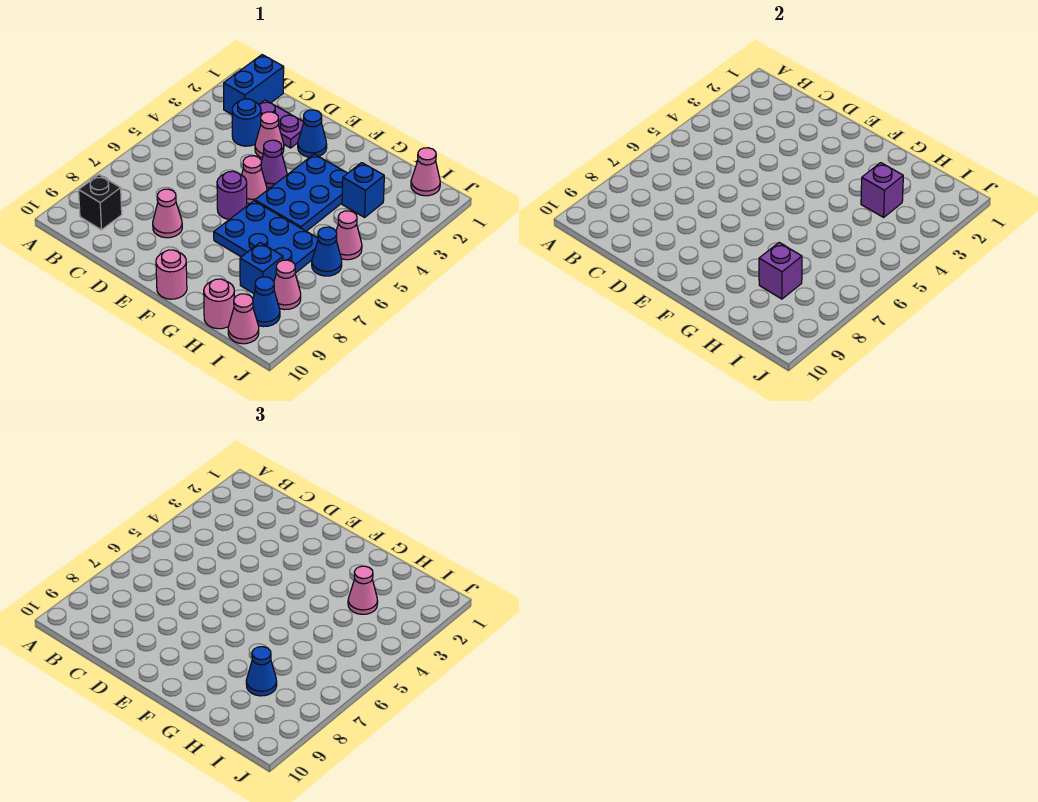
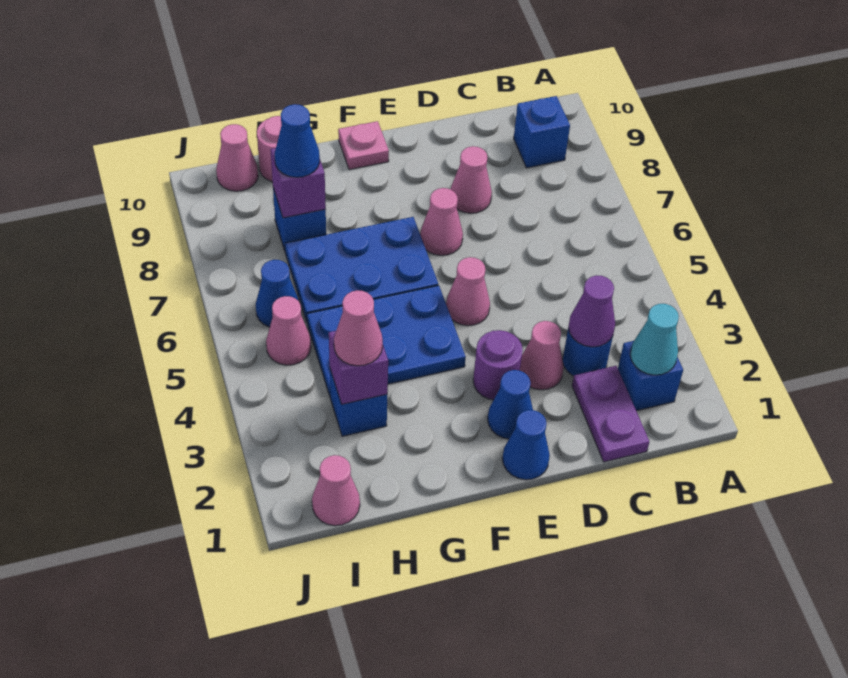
blue 1x2 brick [224,55,284,114] -> blue 1x1 brick [618,341,683,411]
none -> cyan 1x1 cone [630,304,679,375]
black 1x1 brick [79,175,122,230] -> blue 1x1 brick [514,96,570,168]
purple 1x2 plate [259,100,304,148] -> purple 1x2 plate turned to [572,366,649,462]
purple 1x1 cone [261,140,287,188] -> purple 1x1 cone moved to [568,275,615,347]
purple 1x1 round brick [217,171,247,219] -> purple 1x1 round brick moved to [473,330,523,400]
blue 2x3 plate [255,154,347,231] -> blue 2x3 plate turned to [307,285,466,396]
pink 1x1 round brick [156,250,187,299] -> pink 1x1 plate [338,121,389,170]
pink 1x1 cone [274,260,301,310] -> pink 1x1 cone moved to [420,188,463,255]
blue 1x1 cone [253,277,280,327] -> blue 1x1 cone moved to [502,410,550,480]

